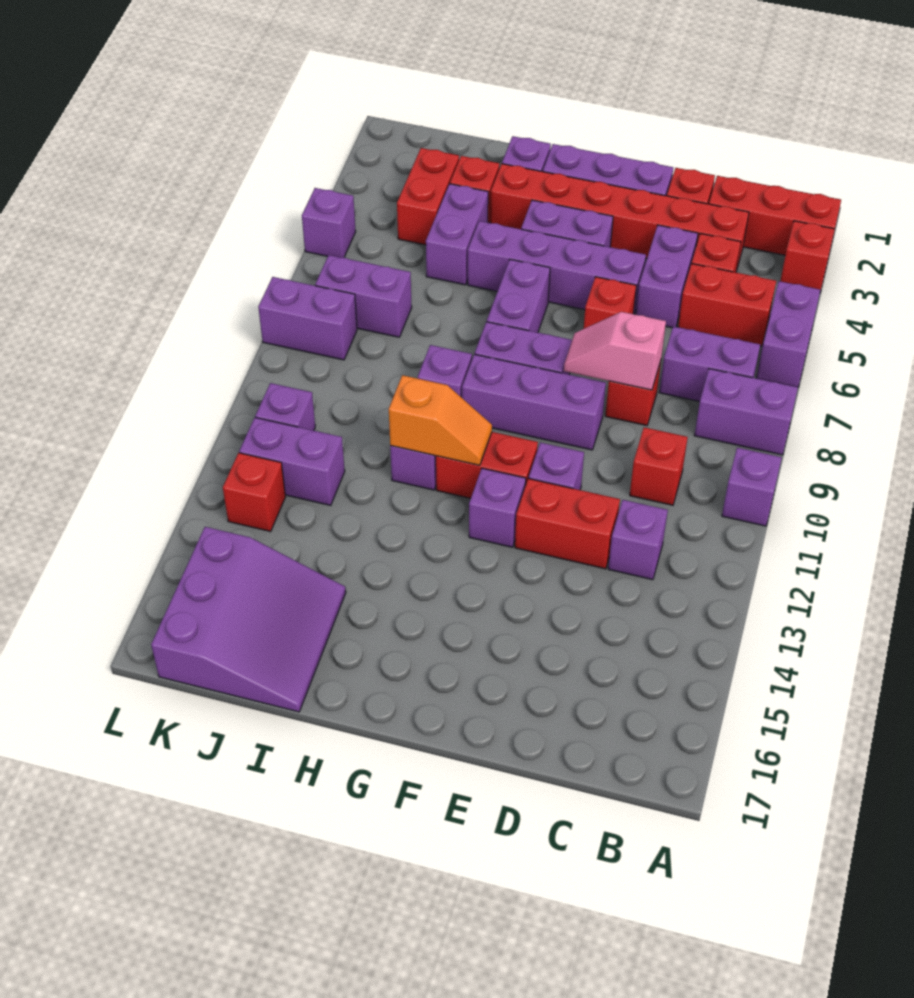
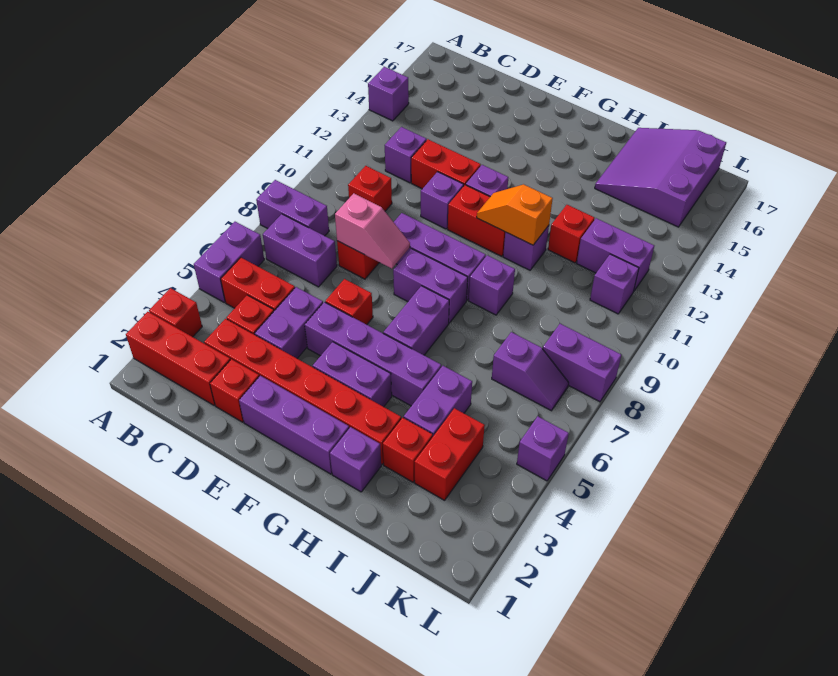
purple 1x1 brick [722,448,782,526] -> purple 1x1 brick moved to [368,67,409,121]
purple 1x2 brick [315,255,412,337] -> purple 1x2 slope [492,332,569,411]
red 1x1 brick [223,453,286,532] -> red 1x1 brick moved to [548,205,594,263]

